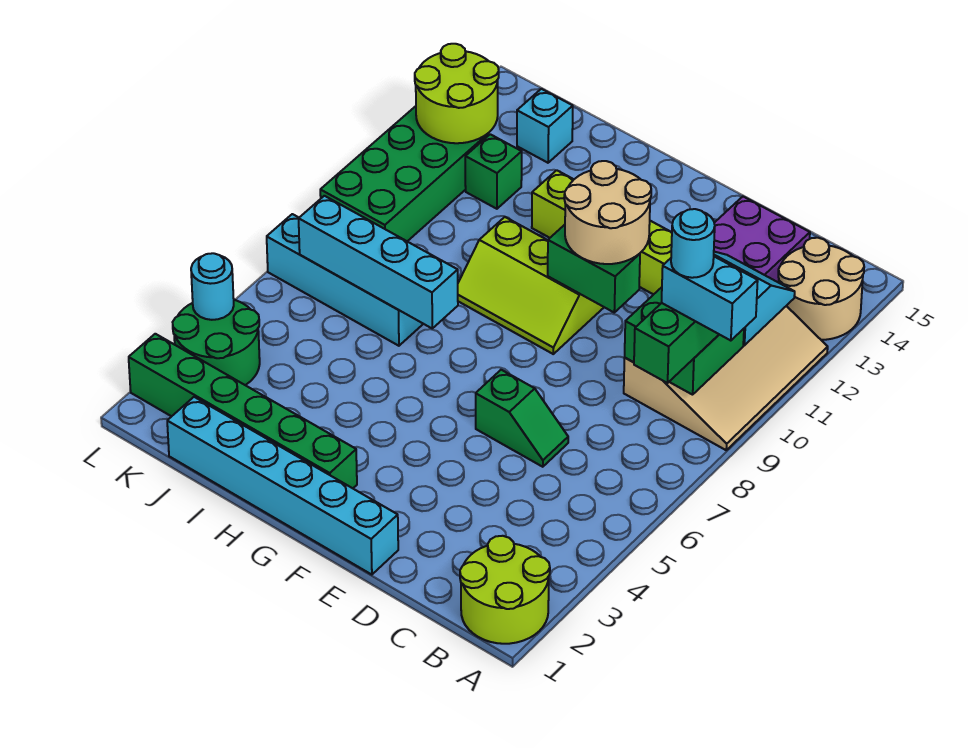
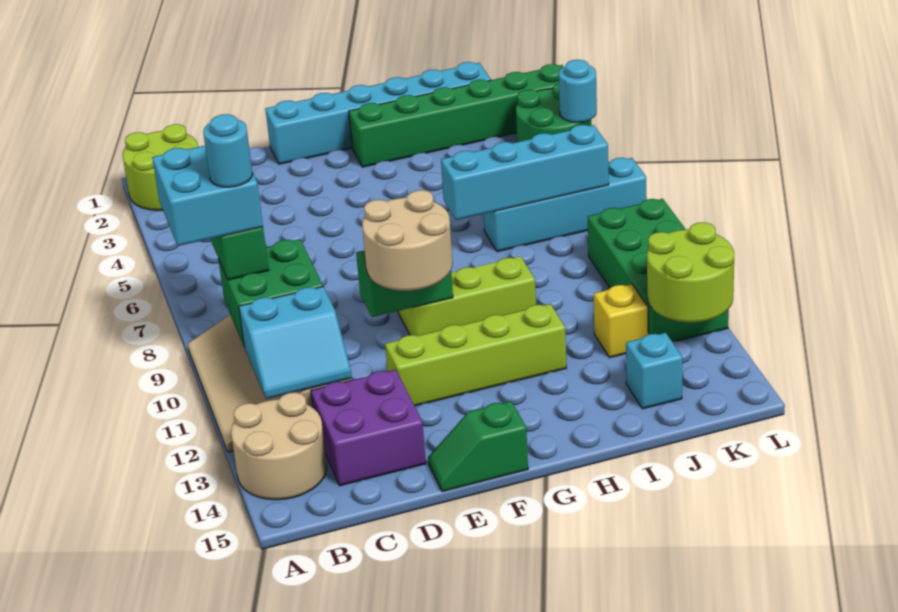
cyan 1x2 brick [662,257,758,341] -> cyan 2x2 brick [152,146,263,246]
green 1x2 slope [476,370,568,467] -> green 1x2 slope moved to [428,401,528,492]
green 1x1 brick [465,134,522,209] -> yellow 1x1 brick [594,284,648,358]

